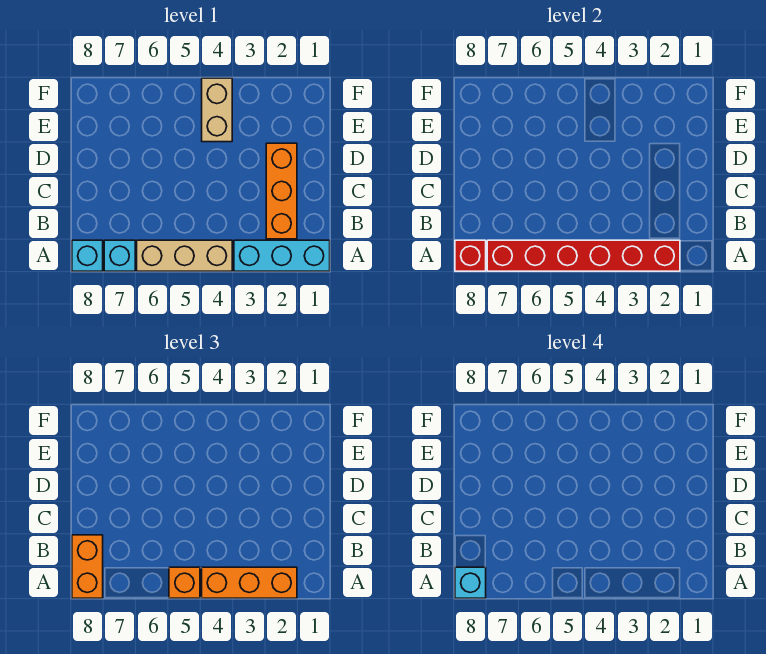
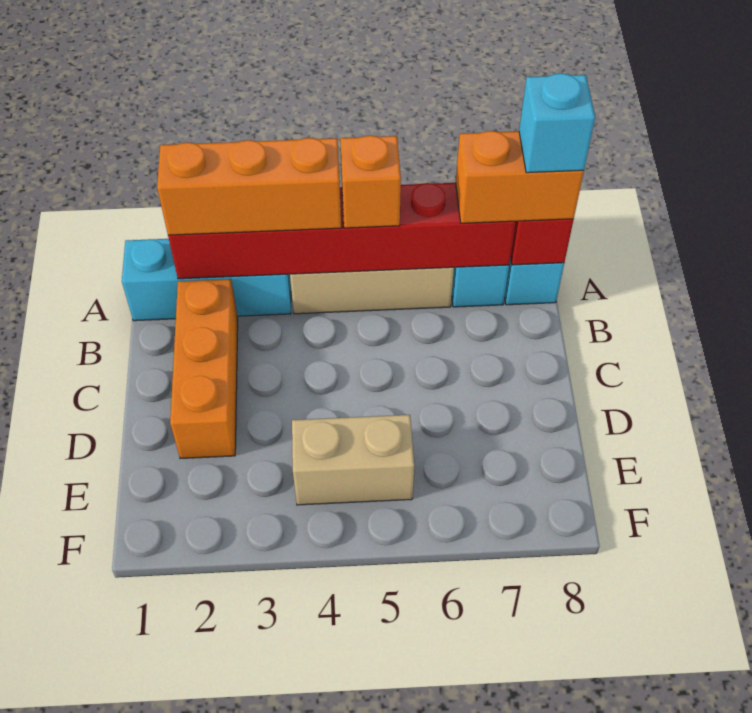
orange 1x2 brick [72,535,103,598] -> orange 1x2 brick turned to [456,131,584,223]
tan 1x2 brick [202,78,232,142] -> tan 1x2 brick turned to [292,415,414,505]

